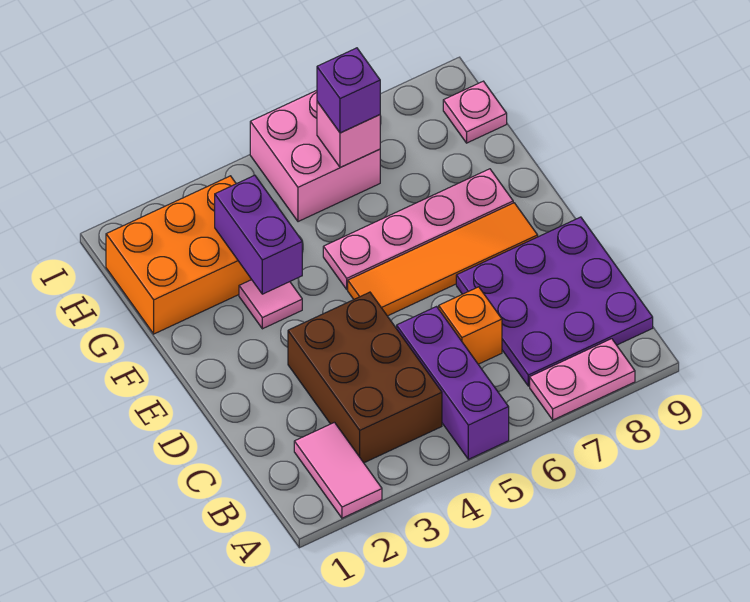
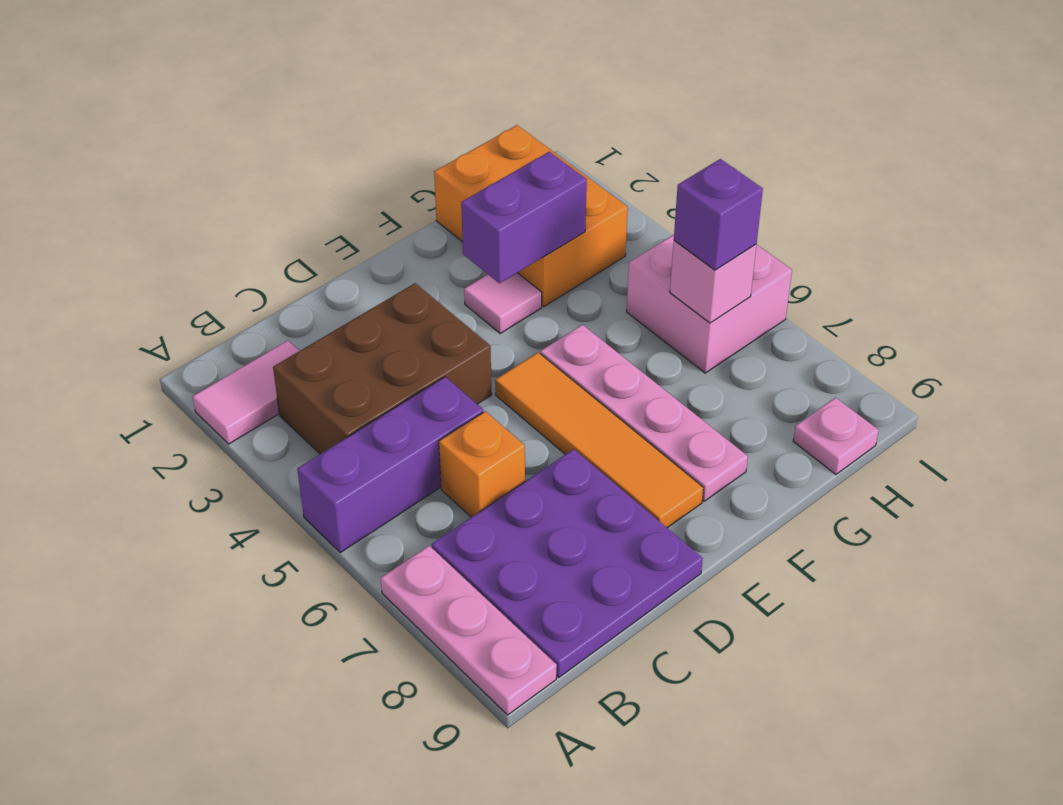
pink 1x2 plate [530,339,635,420] -> pink 1x3 plate [381,546,557,715]

